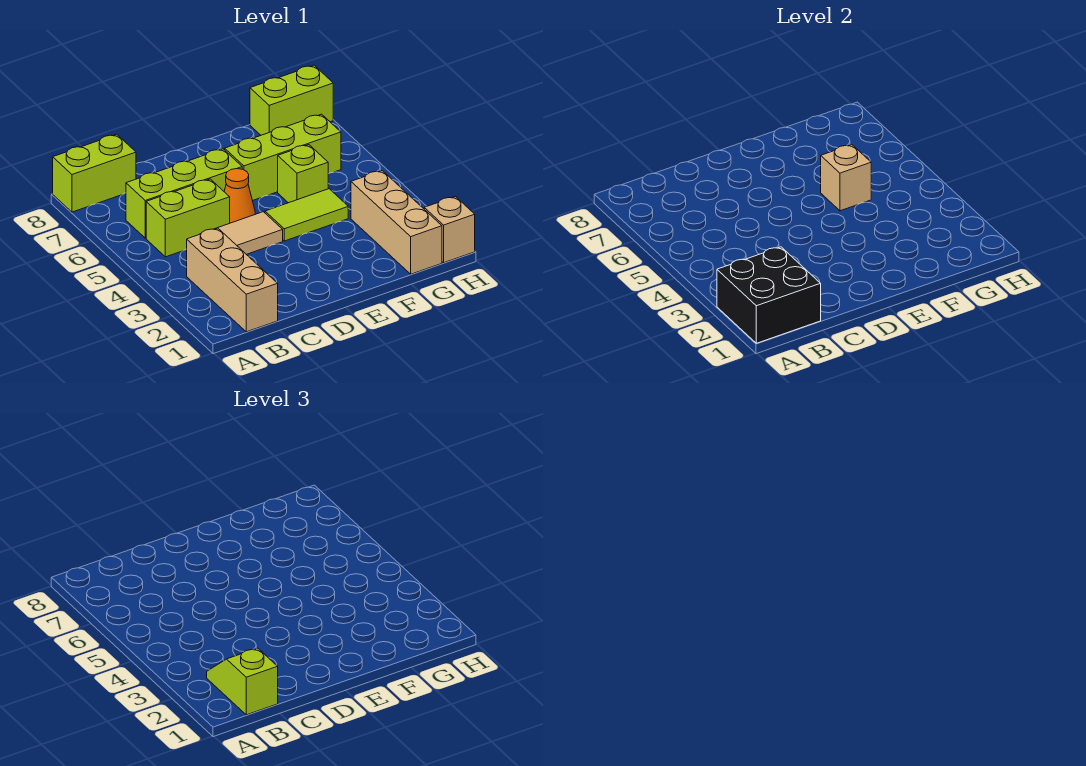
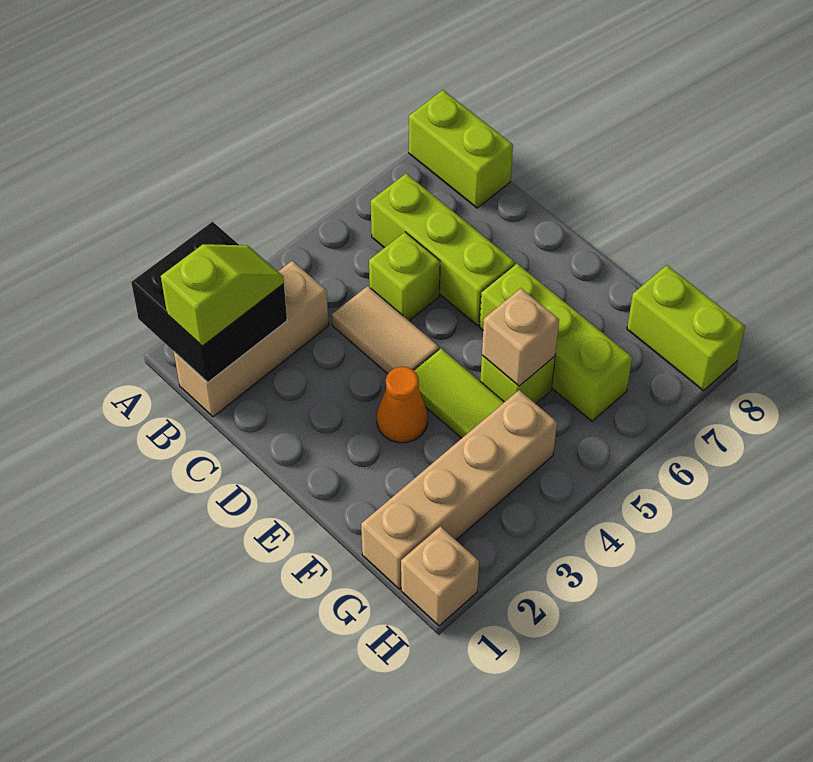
lime 1x2 brick [146,179,230,257] -> lime 1x1 brick [369,232,440,321]
orange 1x1 cone [224,169,255,223] -> orange 1x1 cone moved to [377,367,428,443]
tan 1x3 brick [351,171,442,274] -> tan 1x4 brick [361,390,557,589]

